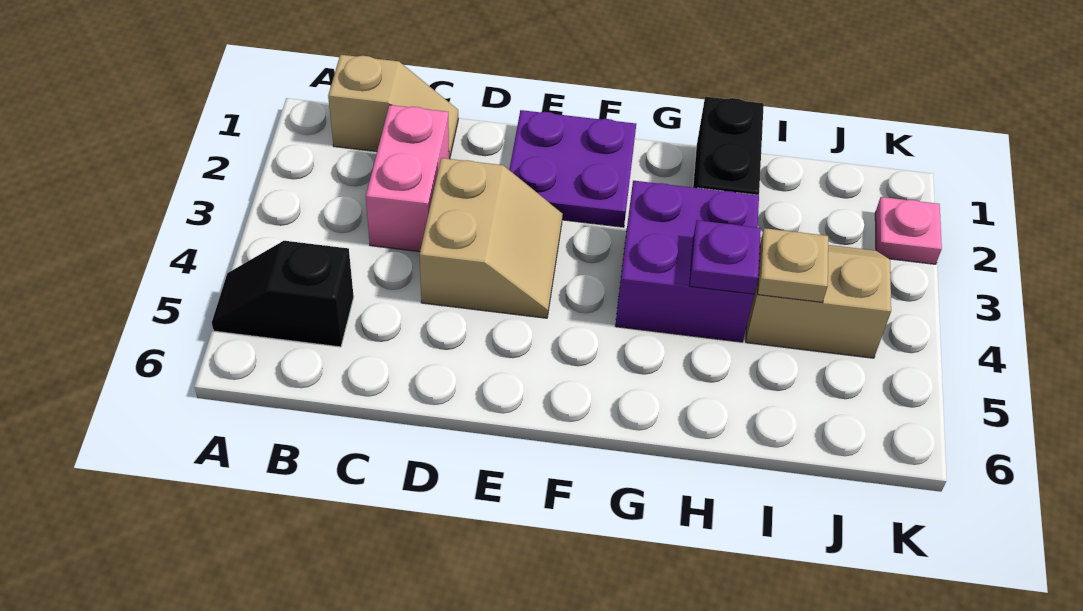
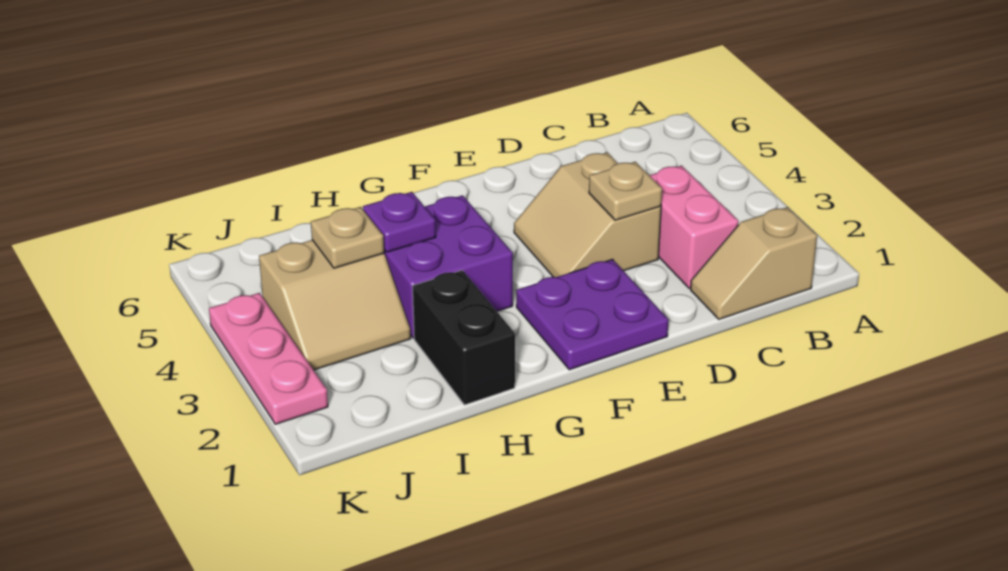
black 1x2 slope [212,241,354,347] -> none
none -> tan 1x1 plate [589,162,662,220]
pink 1x1 plate [875,197,942,264] -> pink 1x3 plate [209,293,328,424]

